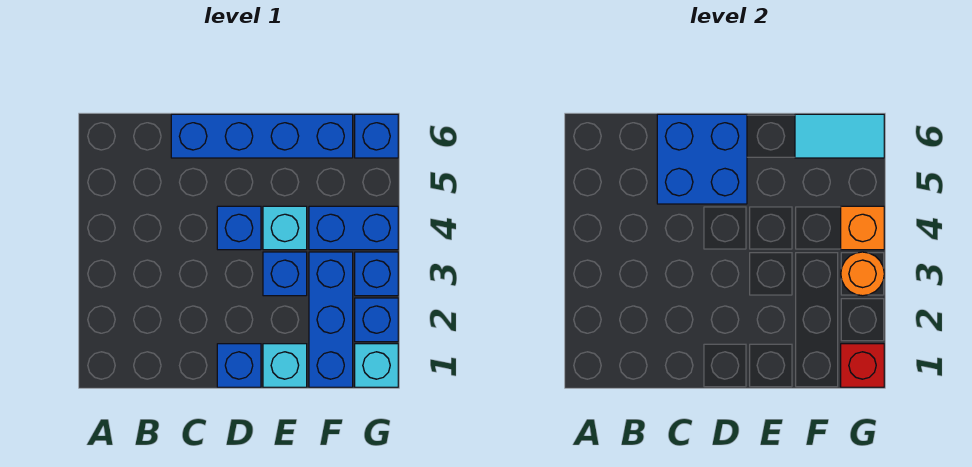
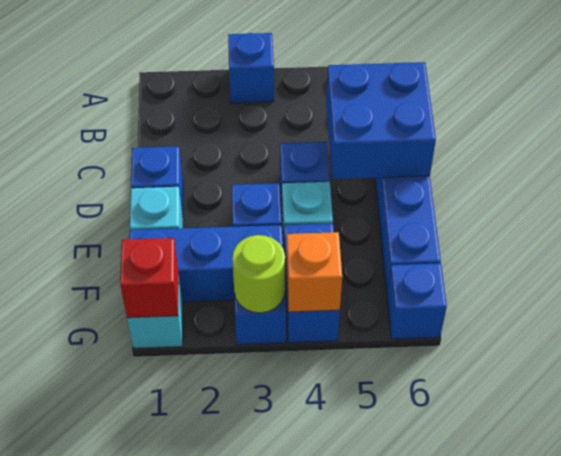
cyan 1x2 tile [795,114,884,158] -> none
blue 1x1 brick [355,298,398,342] -> blue 1x1 brick moved to [228,33,274,103]
orange 1x1 round brick [841,252,884,296] -> lime 1x1 round brick [232,235,285,313]

